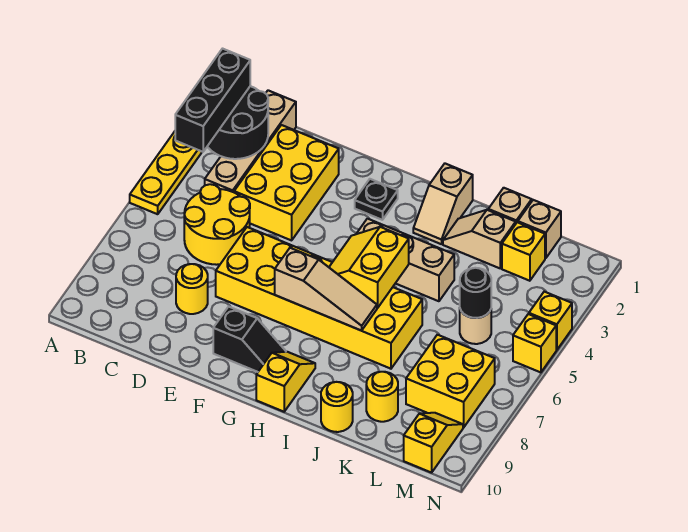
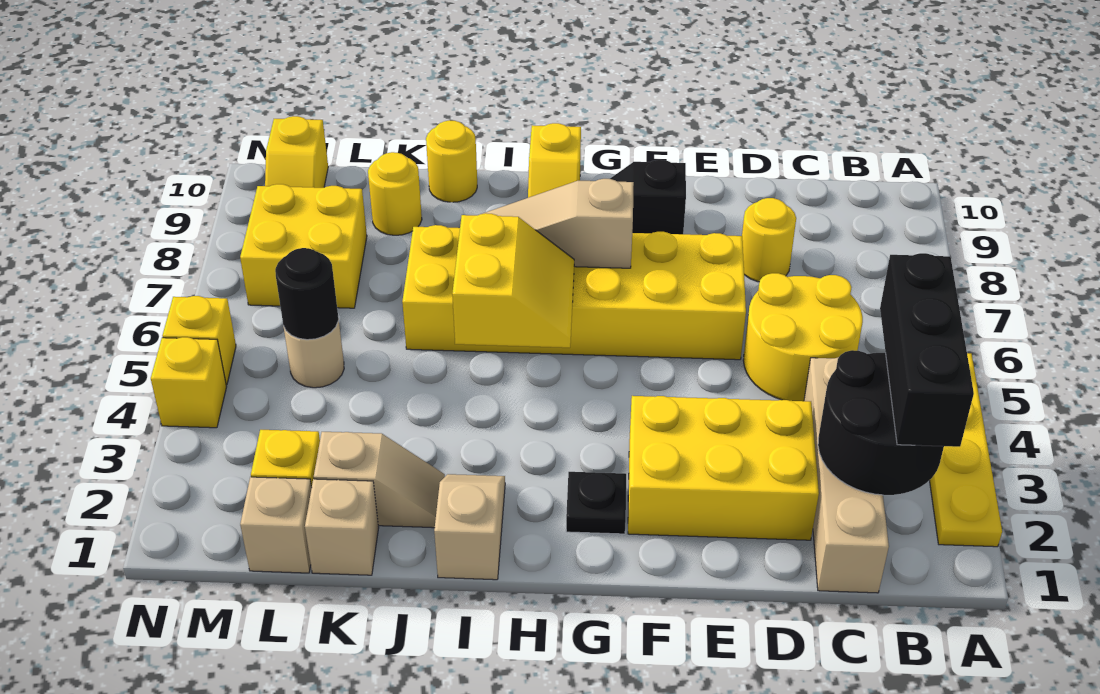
yellow 2x3 brick [234,125,339,240] -> yellow 2x3 brick turned to [628,396,819,540]
tan 1x3 brick [357,219,454,301] -> none

